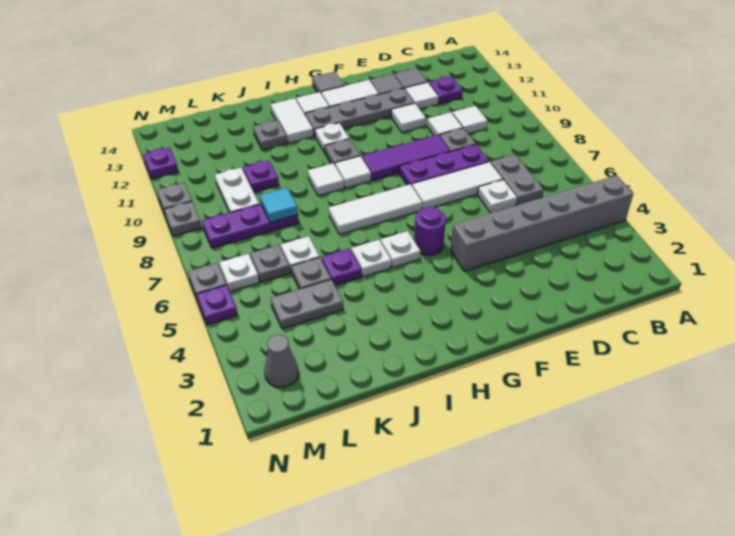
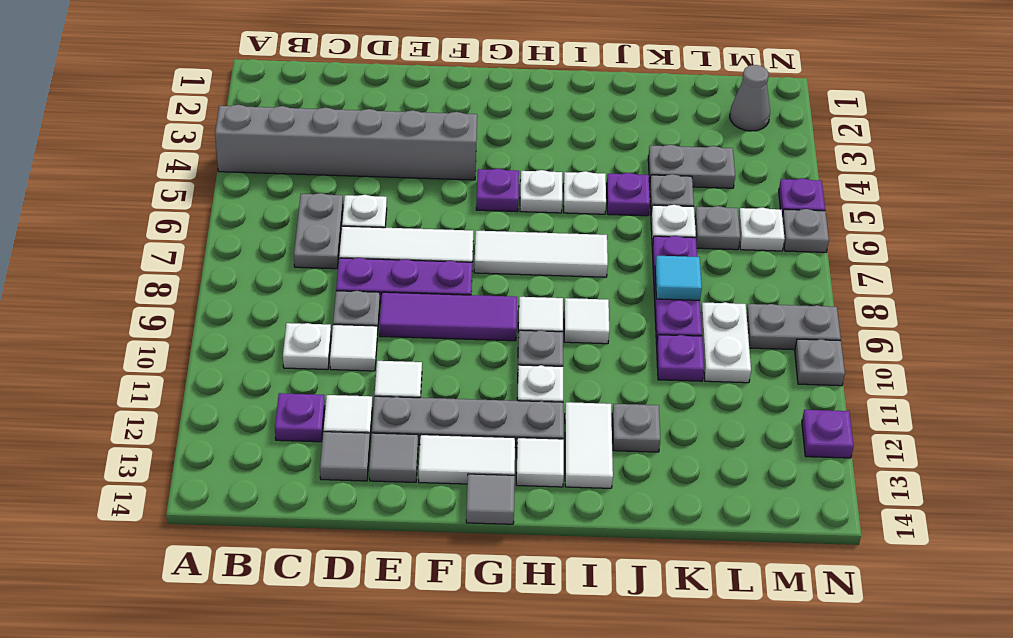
white 1x1 tile [452,106,488,134] -> white 1x1 plate [283,323,331,370]
purple 1x1 round brick [414,207,446,255] -> purple 1x1 plate [476,169,519,212]
purple 1x3 plate [202,204,299,248] -> purple 1x3 plate turned to [652,236,702,345]
grey 1x1 plate [164,201,202,236] -> grey 1x2 plate [746,304,841,350]

